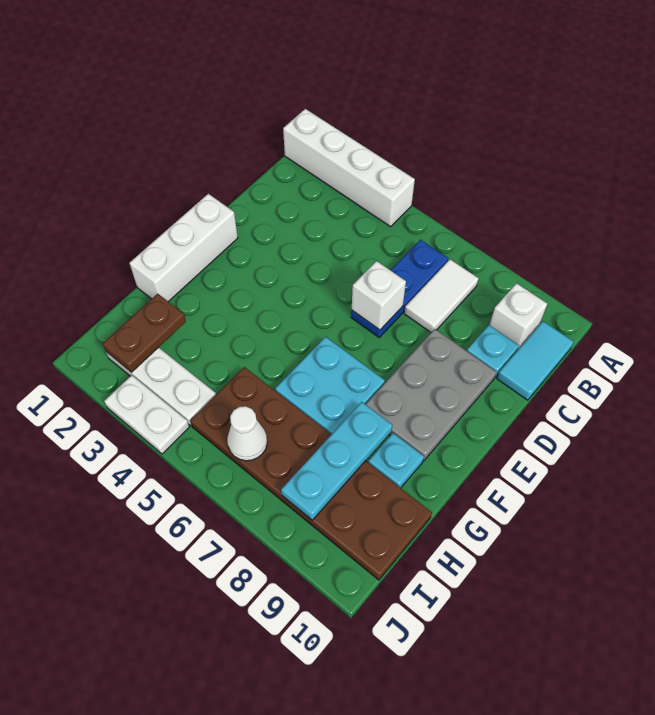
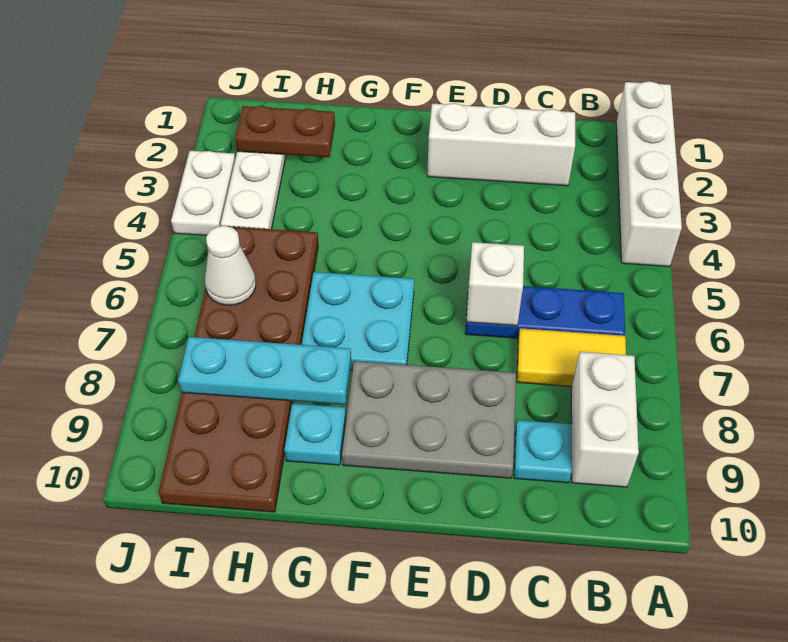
white 1x2 tile [404,259,479,332] -> yellow 1x2 tile [517,328,626,386]
white 1x1 brick [490,283,547,349] -> white 1x2 brick [571,352,639,487]
cyan 1x2 tile [497,321,574,400] -> none
white 1x3 brick [129,194,238,302] -> white 1x3 brick moved to [427,103,575,186]

